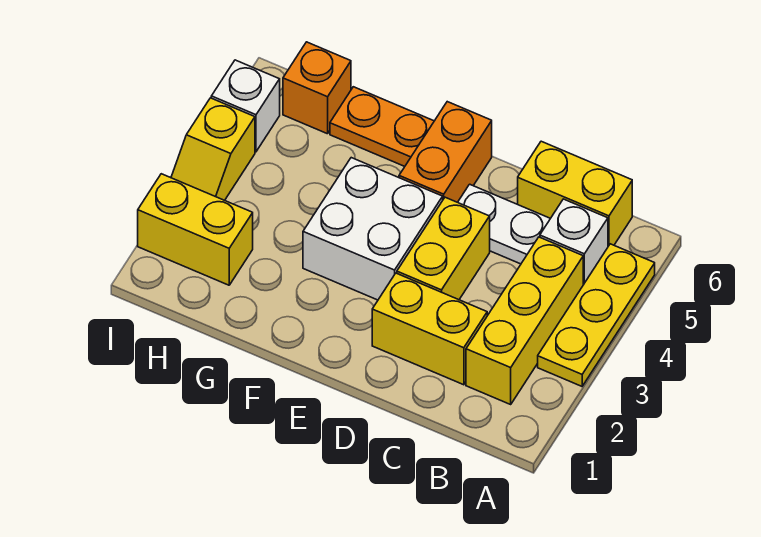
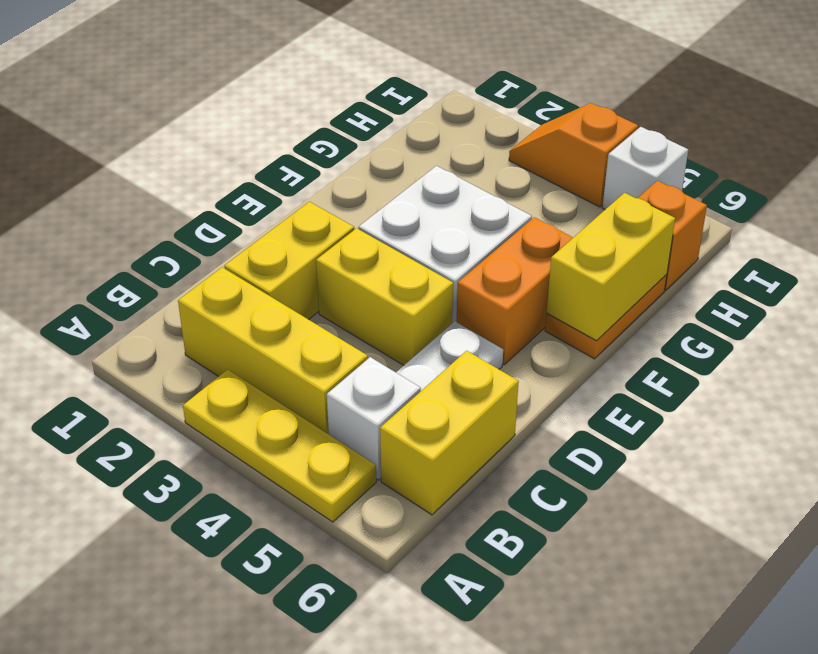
orange 1x2 brick [399,102,492,202] -> orange 1x2 brick turned to [457,217,573,365]
yellow 1x2 brick [138,174,253,285] -> yellow 1x2 brick moved to [547,193,675,341]
yellow 1x2 slope [171,98,255,200] -> orange 1x2 slope [509,103,638,207]

